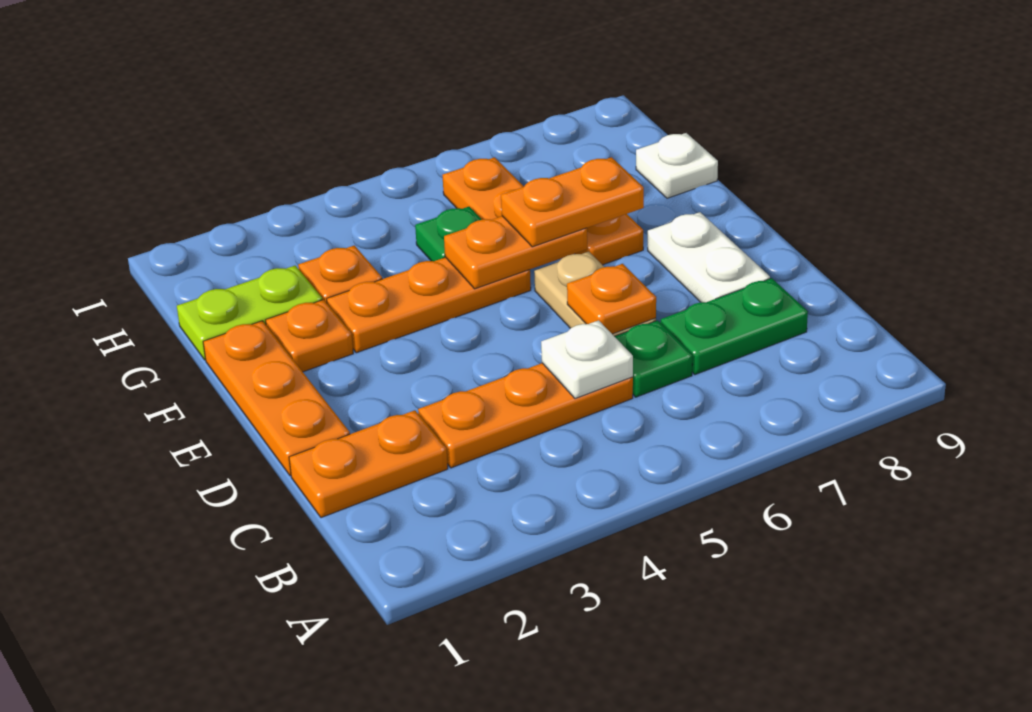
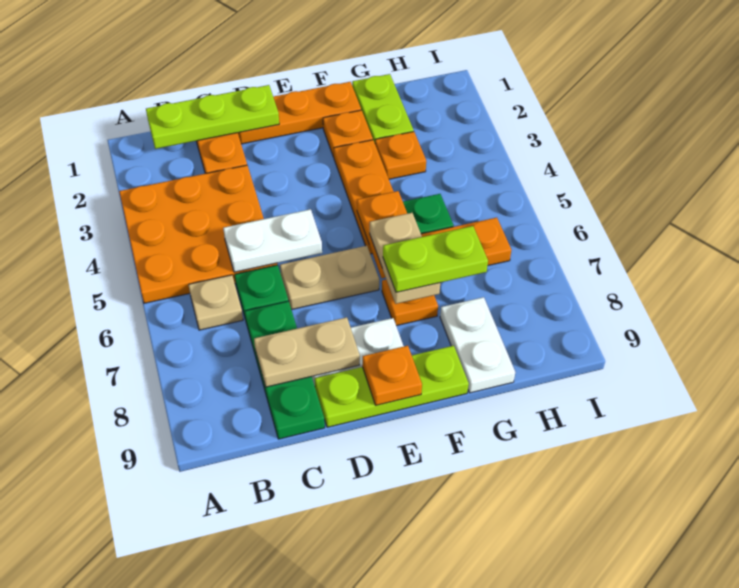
none -> lime 1x3 plate [146,85,279,149]
none -> tan 1x1 plate [189,275,243,330]
orange 1x3 plate [418,363,633,468] -> orange 3x3 plate [119,165,277,303]
white 1x1 plate [541,320,633,399] -> white 1x2 plate [223,209,322,272]
green 1x2 plate [660,278,808,375] -> green 1x3 plate [245,301,325,439]
none -> tan 1x2 plate [254,317,360,387]
orange 1x1 plate [567,264,656,334] -> orange 1x1 plate moved to [362,346,422,405]
none -> lime 1x3 plate [315,346,469,427]
orange 1x2 plate [501,157,644,247] -> tan 1x2 plate [370,213,440,304]
none -> lime 1x2 plate [383,226,488,292]
white 1x1 plate [636,133,718,198] -> white 1x2 plate [440,297,515,393]

